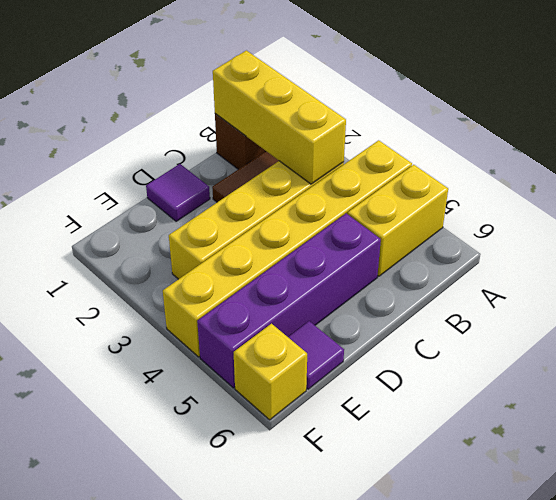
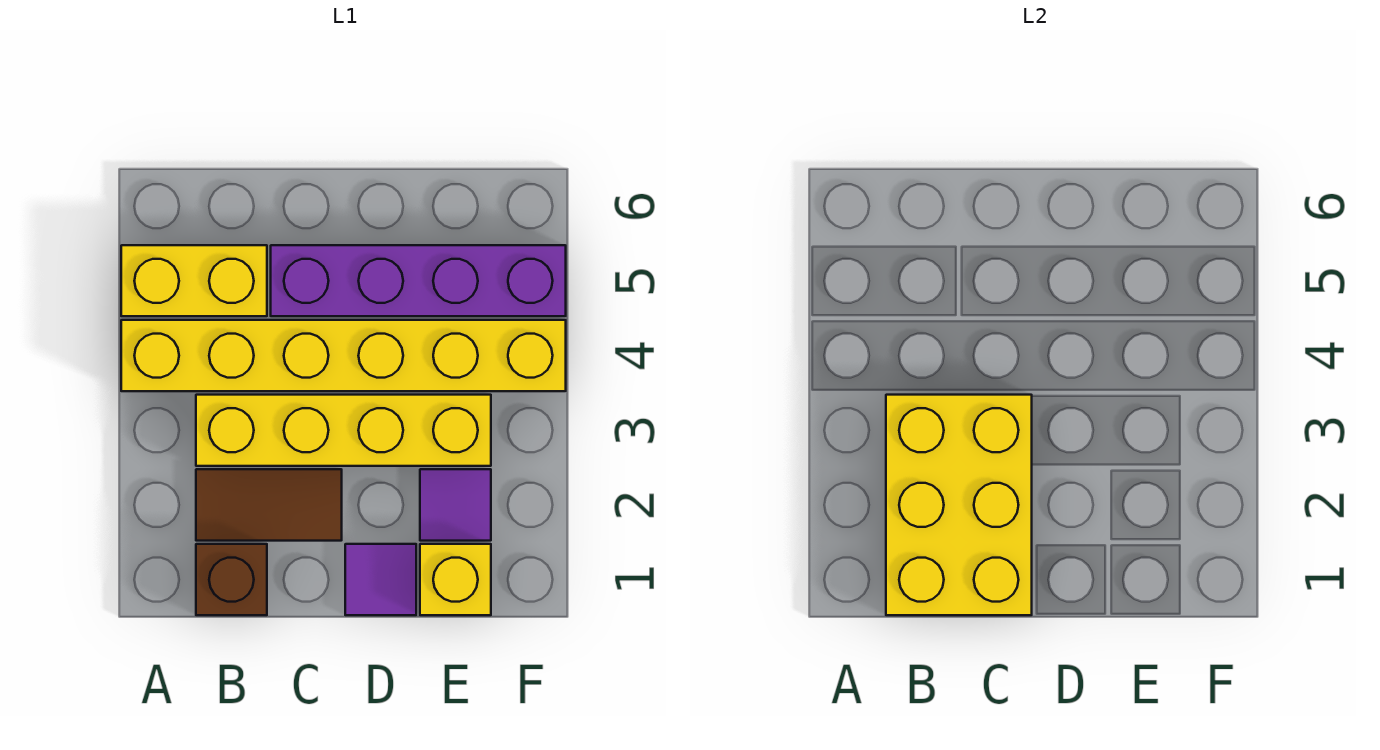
yellow 1x3 brick [213,50,346,184] -> yellow 2x3 brick [886,395,1032,615]
purple 1x1 tile [288,321,344,389] -> purple 1x1 tile moved to [420,469,491,541]
yellow 1x1 brick [234,324,307,420] -> yellow 1x1 brick moved to [420,544,491,615]

